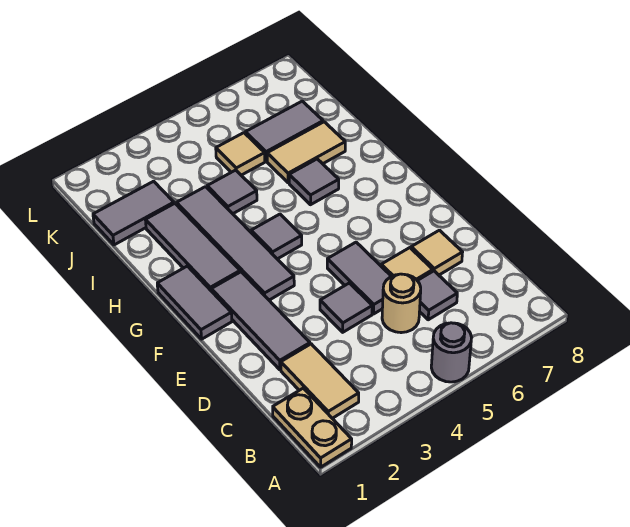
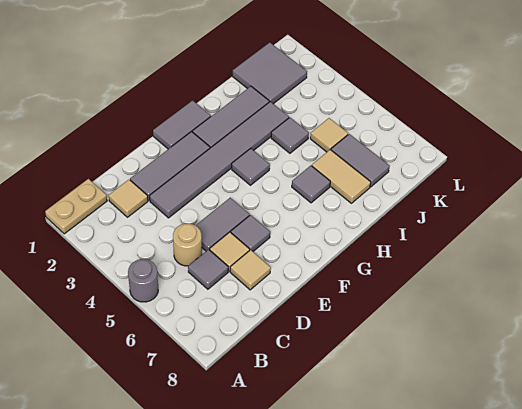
tan 1x2 tile [281,344,359,418] -> tan 1x1 tile [109,180,148,217]
grey 1x1 tile [320,283,372,332] -> grey 1x1 tile moved to [231,215,270,251]
grey 1x4 tile [177,187,294,300] -> grey 1x6 tile [150,102,289,218]
grey 1x2 tile [93,181,174,245] -> grey 2x2 tile [233,42,307,104]

